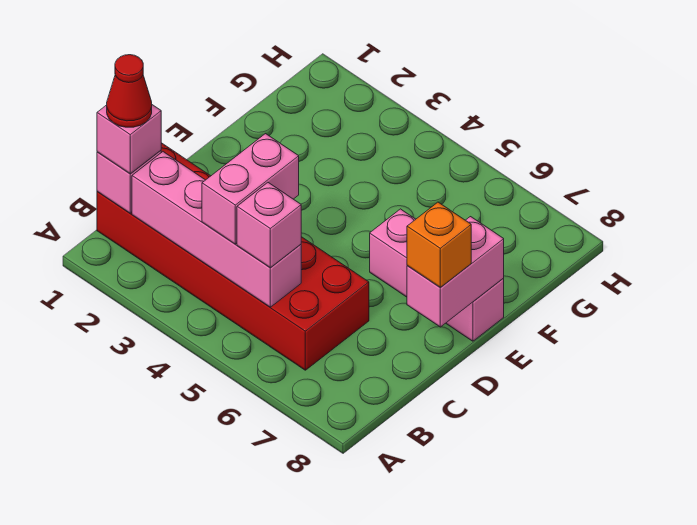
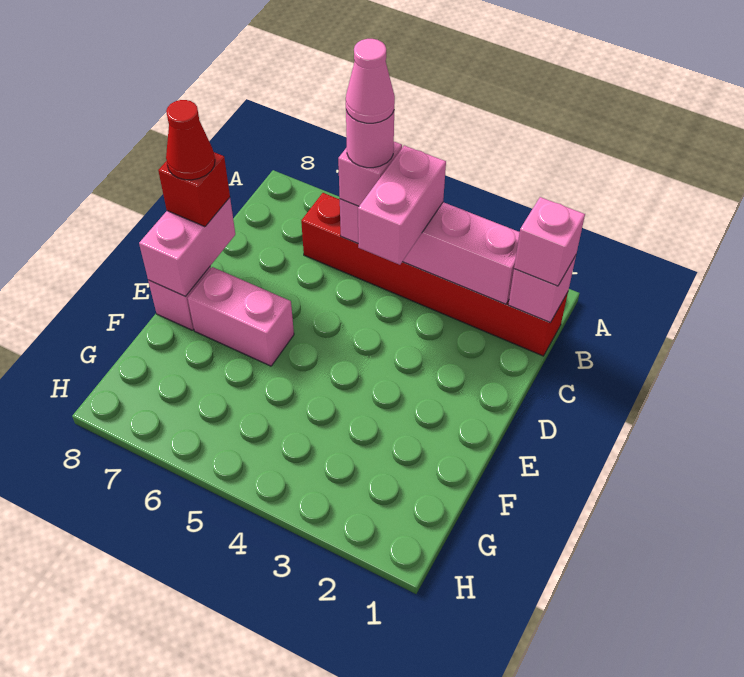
red 2x6 brick [97,143,369,370] -> red 1x6 brick [301,193,568,356]
red 1x1 cone [107,55,152,127] -> red 1x1 cone moved to [166,100,215,180]
none -> pink 1x1 round brick [346,111,394,168]
none -> pink 1x1 cone [346,39,395,123]
orange 1x1 brick [407,202,471,287] -> red 1x1 brick [158,152,230,227]

